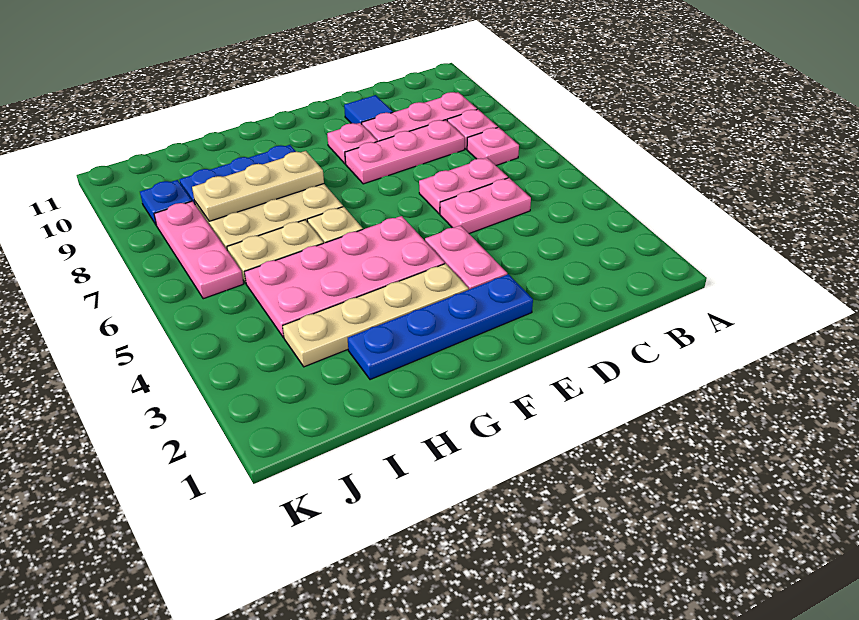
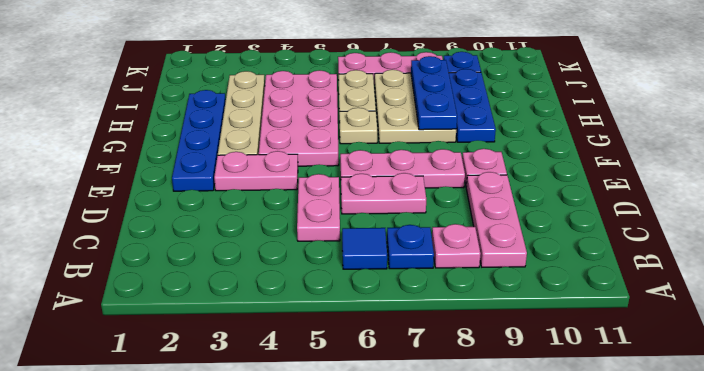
pink 1x1 plate [467,127,519,165] -> blue 1x1 plate [387,225,434,269]
pink 1x2 plate [419,158,508,214] -> pink 1x2 plate turned to [341,173,426,214]
pink 1x3 plate [345,120,465,184] -> pink 1x3 plate turned to [340,149,465,188]
blue 1x1 tile [344,95,393,124] -> blue 1x1 tile moved to [342,228,387,269]
tan 1x3 plate [192,151,324,221] -> blue 1x3 plate [411,56,457,130]

